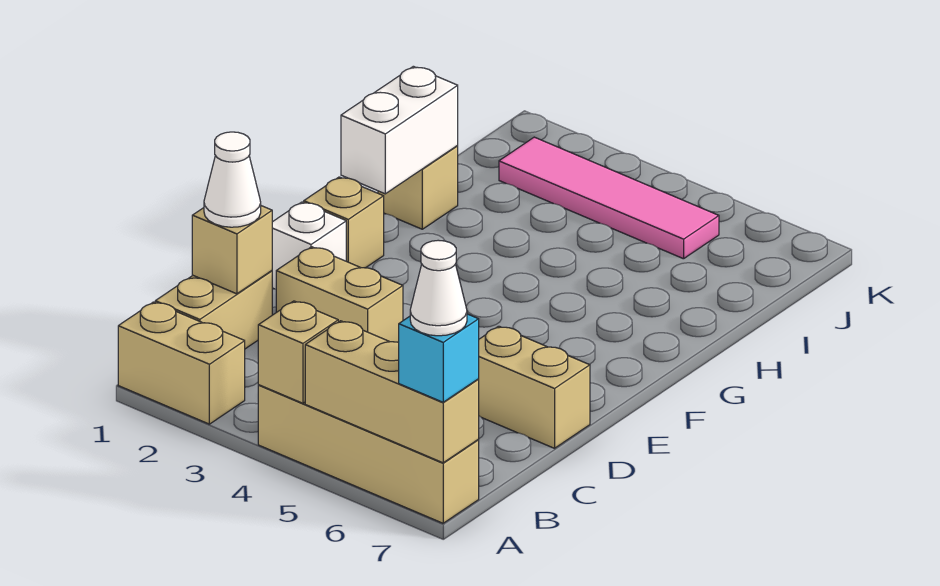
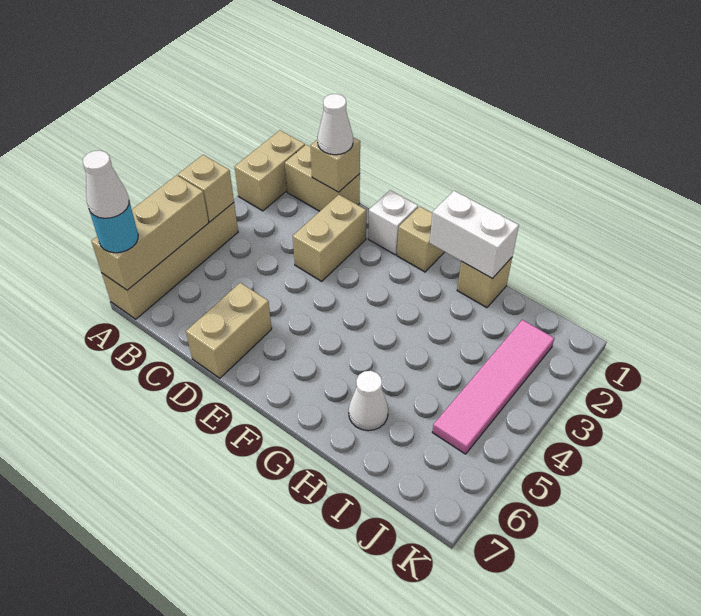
cyan 1x1 brick [399,314,479,402] -> cyan 1x1 round brick [90,202,138,253]
none -> white 1x1 cone [349,371,388,431]

